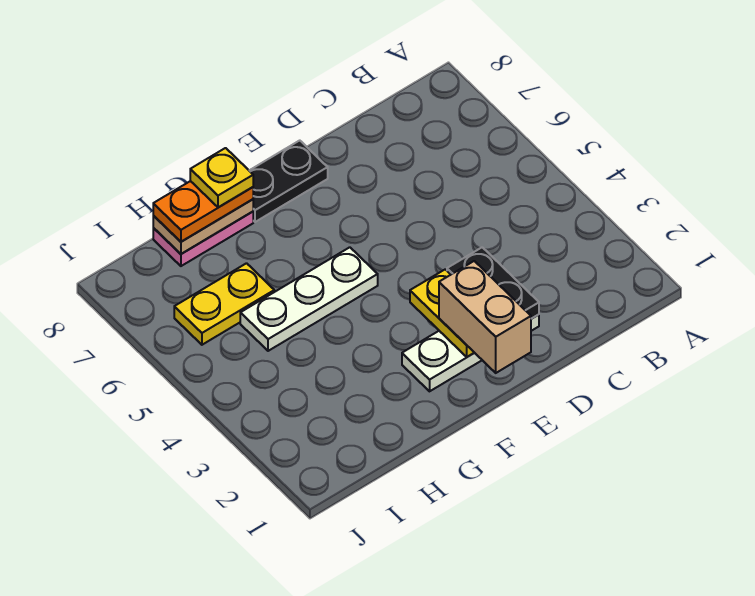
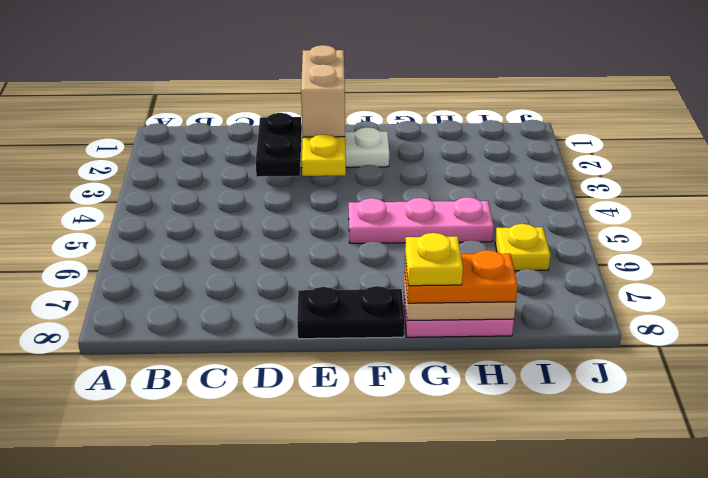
white 1x3 plate [240,247,378,351] -> pink 1x3 plate [349,197,494,243]
yellow 1x2 plate [174,263,274,345] -> yellow 1x1 plate [495,224,550,271]

